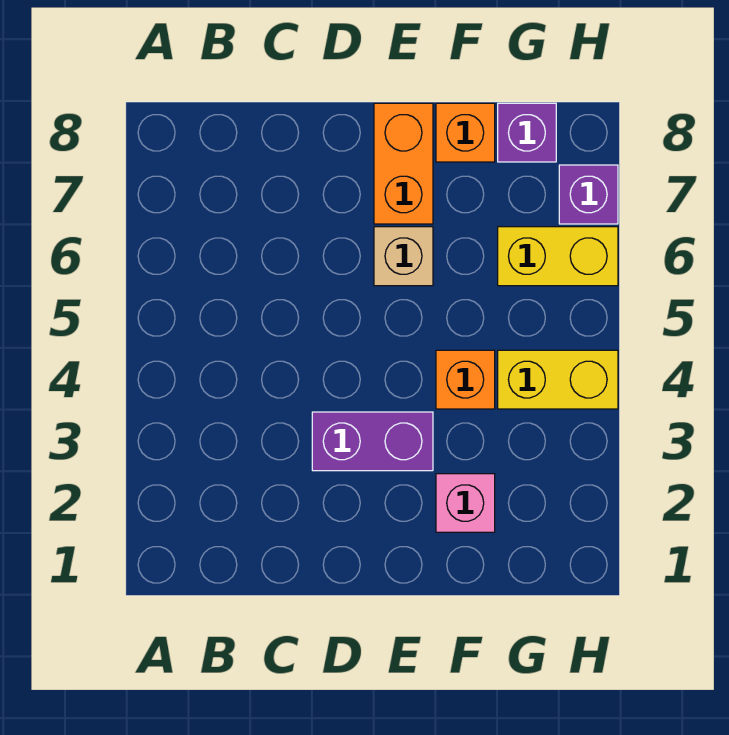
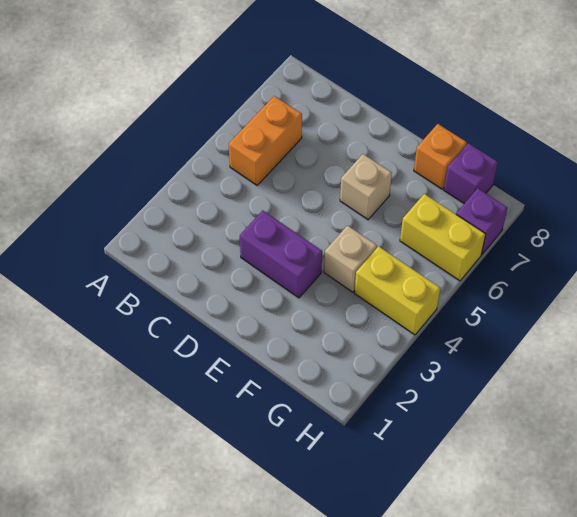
orange 1x2 brick [374,103,433,224] -> orange 1x2 brick moved to [229,96,302,185]
pink 1x1 brick [436,474,495,532] -> none
orange 1x1 brick [436,350,495,409] -> tan 1x1 brick [324,226,377,292]

